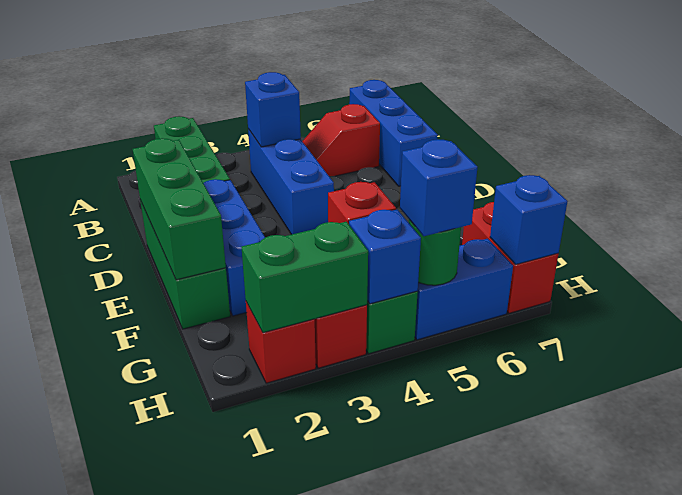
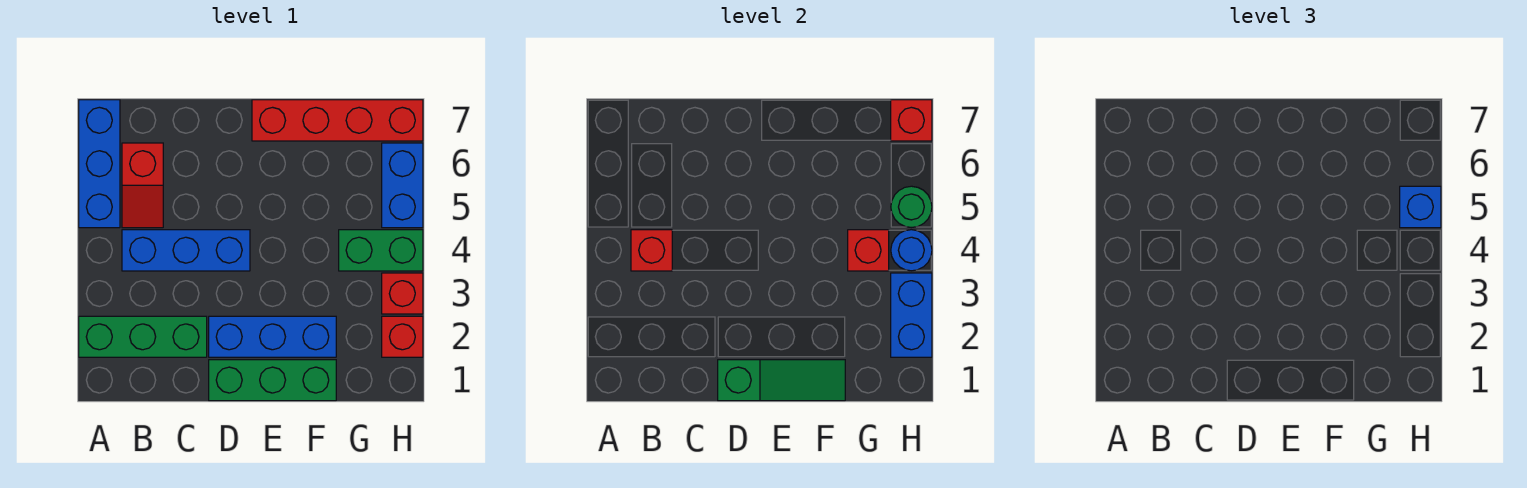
blue 1x3 brick [349,80,438,186] -> blue 1x3 brick turned to [79,100,120,228]
blue 1x1 brick [245,72,301,147] -> red 1x1 brick [631,230,672,271]
green 1x3 brick [133,138,226,280] -> green 1x3 slope [718,360,845,401]
red 1x2 brick [462,202,558,313] -> red 1x4 brick [252,100,423,141]
green 1x2 brick [241,222,368,333] -> blue 1x2 brick [891,273,932,357]
blue 1x1 brick [349,210,421,304] -> blue 1x1 round brick [891,230,932,271]
blue 1x1 brick [490,175,568,264] -> red 1x1 brick [891,100,932,141]

